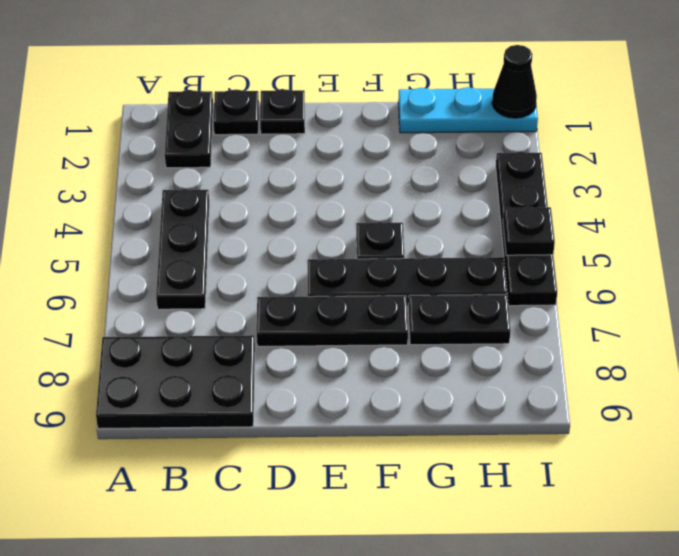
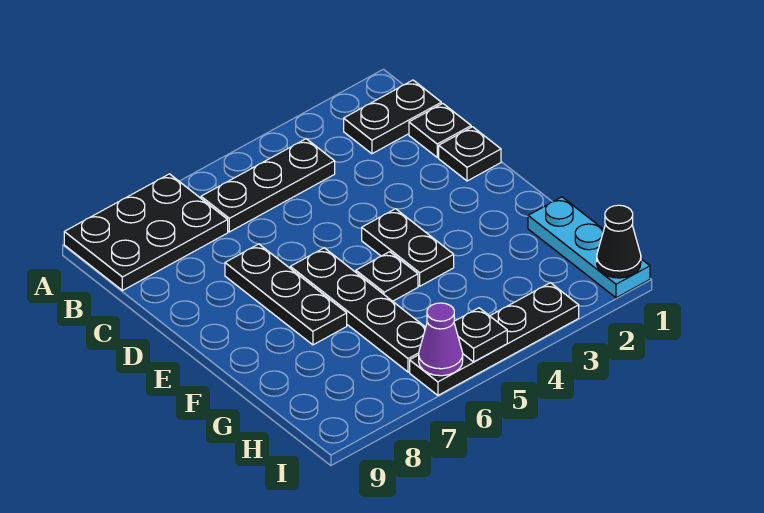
black 2x3 plate [96,335,255,429] -> black 2x3 plate turned to [64,174,228,291]
black 1x2 plate [408,294,511,345] -> black 1x2 plate moved to [362,209,454,286]
none -> purple 1x1 cone [419,303,463,376]

